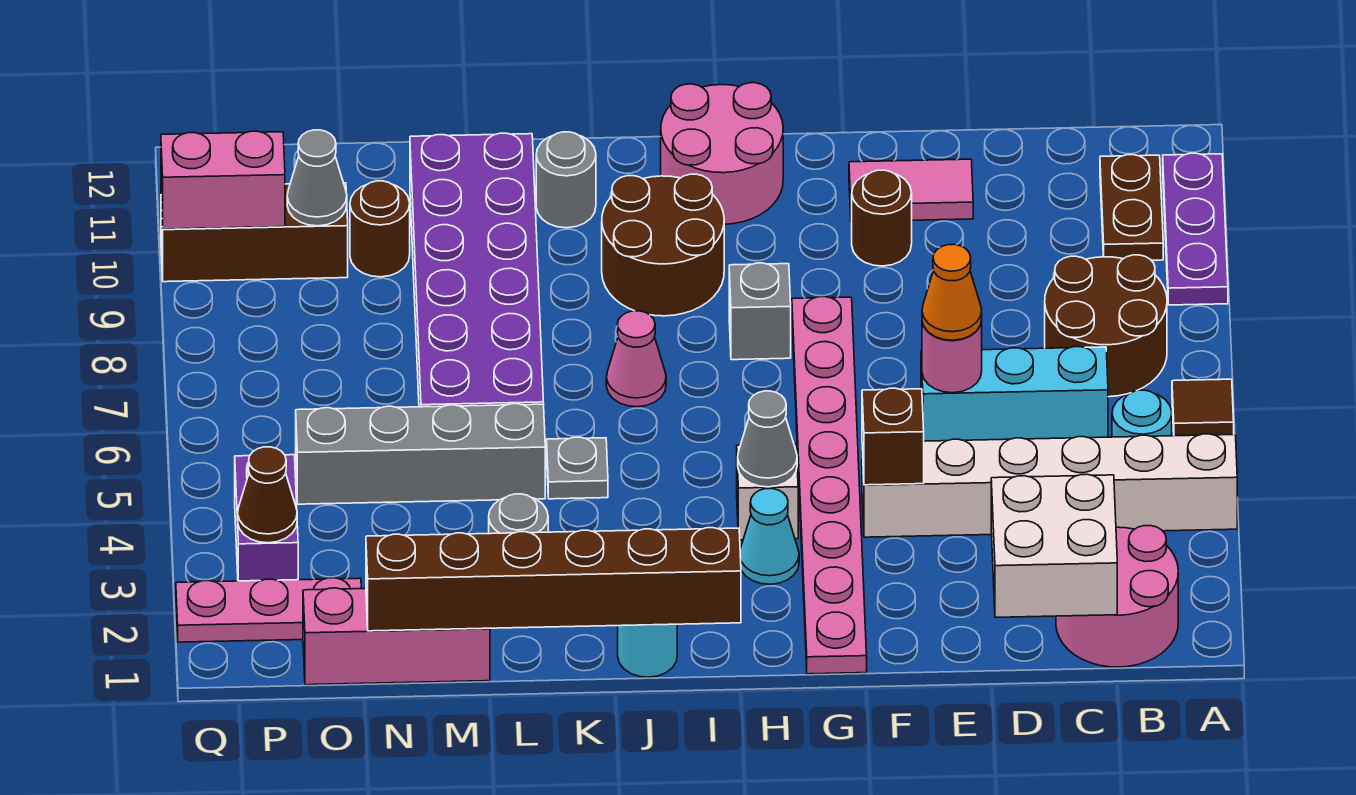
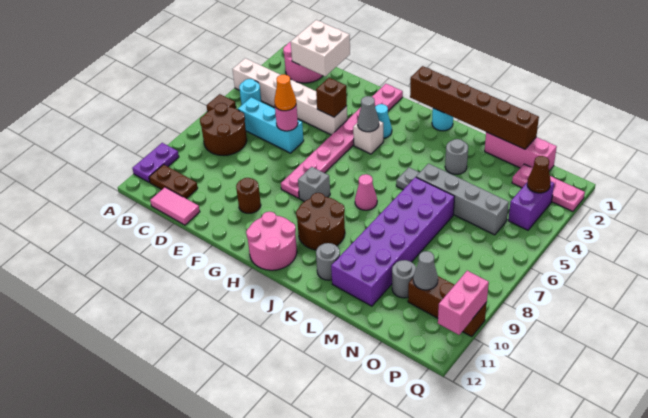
purple 1x3 plate [1163,153,1228,305] -> purple 1x2 plate [132,143,179,182]
brown 1x2 plate [1100,155,1163,260] -> brown 1x2 plate turned to [149,165,198,199]
pink 1x2 tile [849,159,973,222] -> pink 1x2 tile moved to [150,187,200,225]
brown 1x1 round brick [350,181,410,277] -> grey 1x1 round brick [392,260,416,298]
pink 1x2 brick [161,131,285,229] -> pink 1x2 brick turned to [438,271,489,335]

